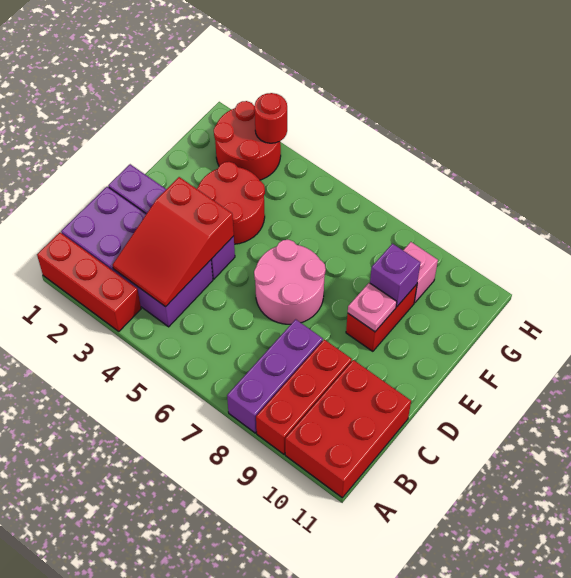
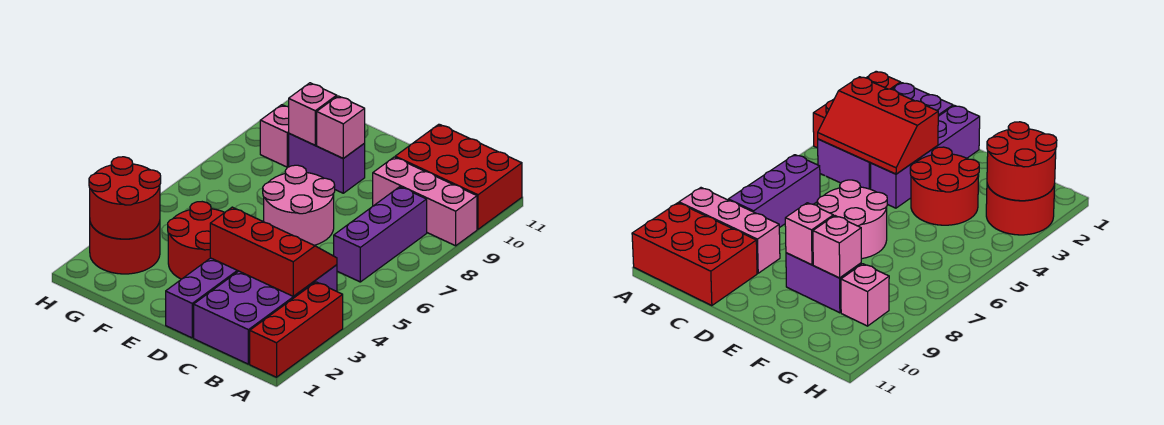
purple 1x3 brick [227,319,323,433] -> purple 1x3 brick turned to [334,187,427,282]
red 1x3 brick [256,340,352,454] -> pink 1x3 brick [373,157,477,246]
red 2x3 slope [113,177,234,307] -> red 2x3 slope turned to [210,207,337,296]
red 1x2 brick [346,284,417,351] -> purple 1x2 brick [289,134,365,193]
pink 1x1 plate [348,283,397,332] -> pink 1x1 brick [317,96,365,158]
purple 1x1 brick [370,244,420,307] -> pink 1x1 brick [289,83,337,145]
red 1x1 round brick [255,93,287,143] -> red 2x2 round brick [89,157,161,239]

